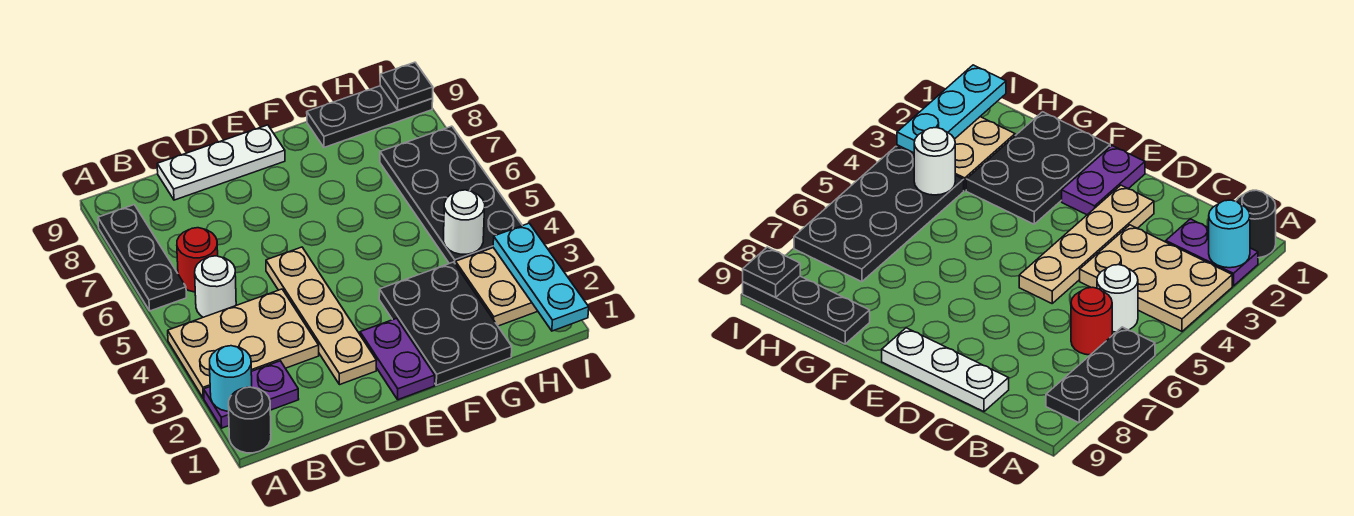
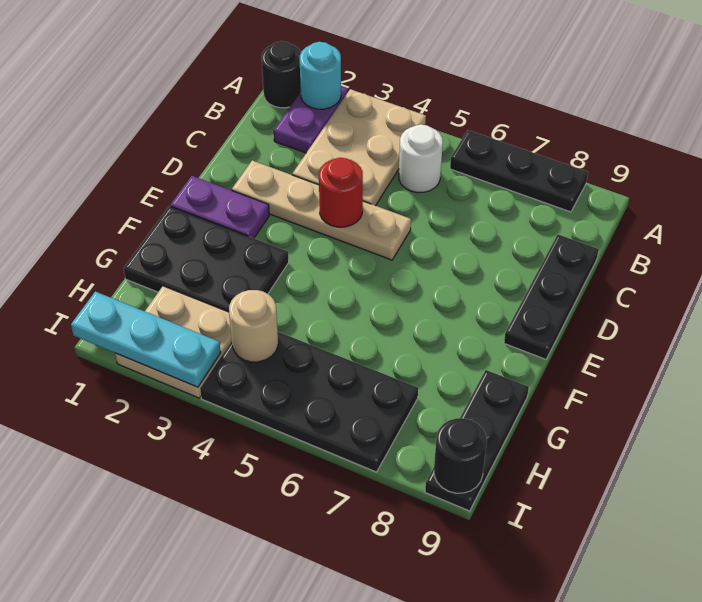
red 1x1 round brick [177,228,218,292] -> red 1x1 round brick moved to [319,158,363,227]
white 1x3 plate [157,125,285,200] -> black 1x3 plate [504,234,599,359]
white 1x1 round brick [444,190,485,254] -> tan 1x1 round brick [229,290,278,362]
black 1x1 plate [380,62,433,110] -> black 1x1 round brick [434,418,487,493]

